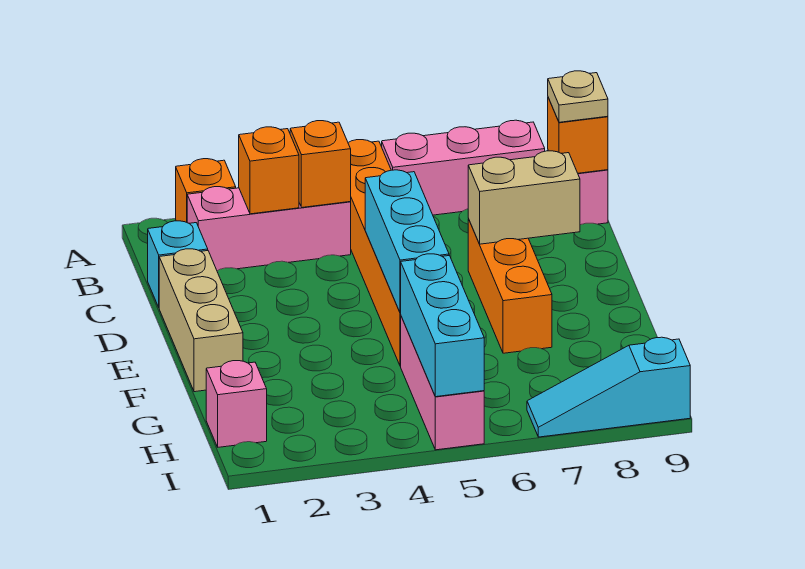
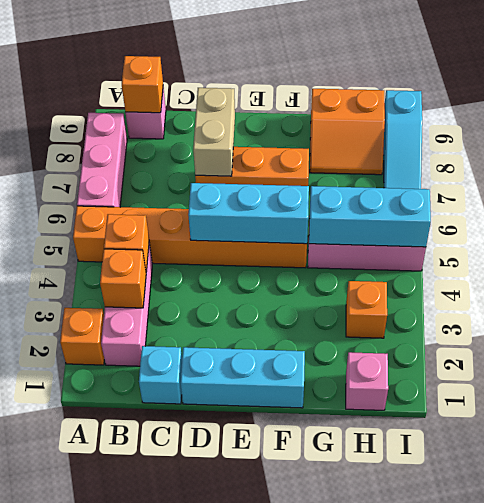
tan 1x1 plate [548,71,608,122] -> none
tan 1x3 brick [159,249,243,392] -> cyan 1x3 brick [180,347,305,408]
none -> orange 2x2 slope [310,89,385,175]
none -> orange 1x1 brick [346,281,387,338]

